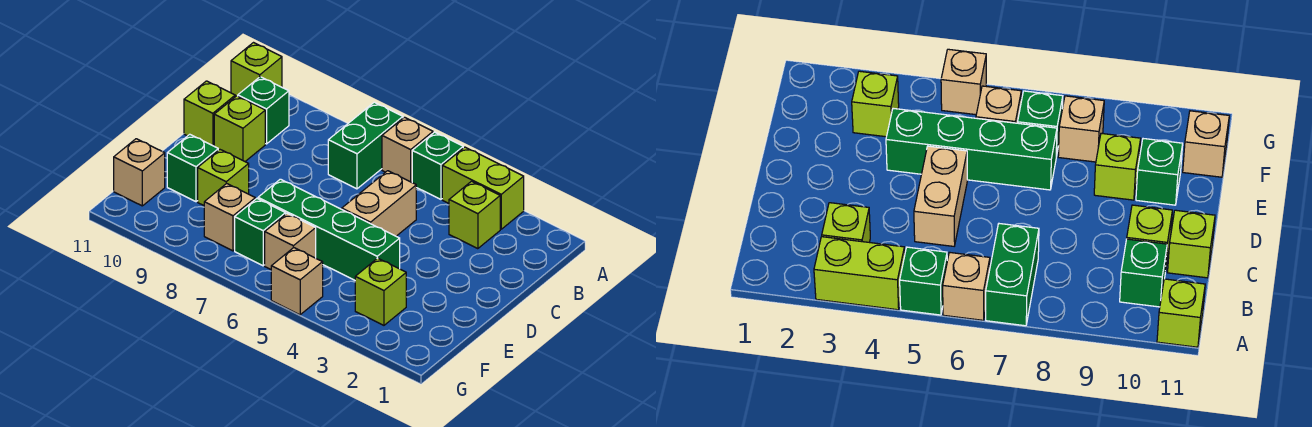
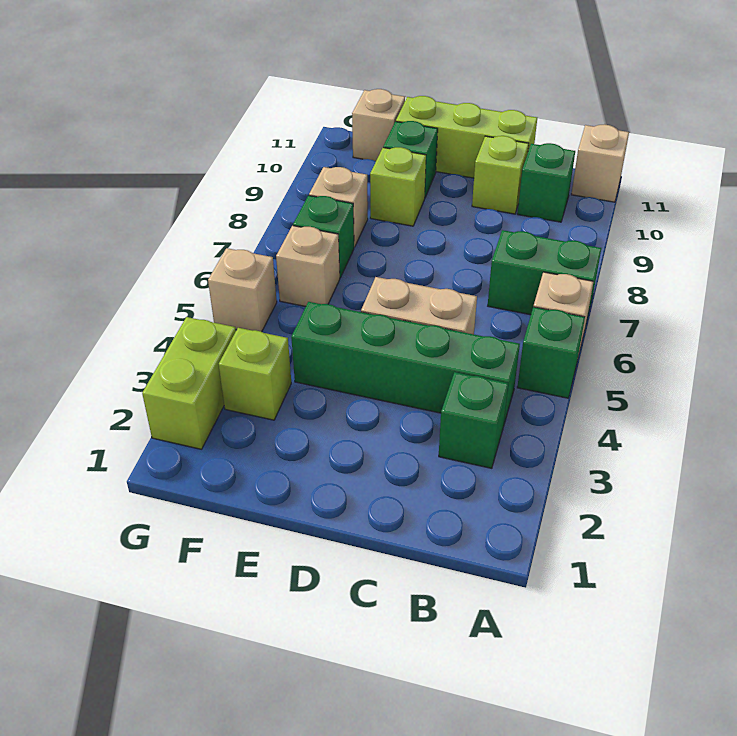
lime 1x2 brick [442,147,524,229] -> lime 1x2 brick moved to [142,317,236,449]
lime 1x1 brick [231,43,282,97] -> tan 1x1 brick [571,124,629,202]
lime 1x1 brick [449,181,500,249] -> green 1x1 brick [439,372,508,468]
lime 1x1 brick [184,81,235,146] -> lime 1x3 brick [396,96,537,178]
green 1x4 brick [258,179,400,280] -> green 1x4 brick turned to [291,302,520,424]

